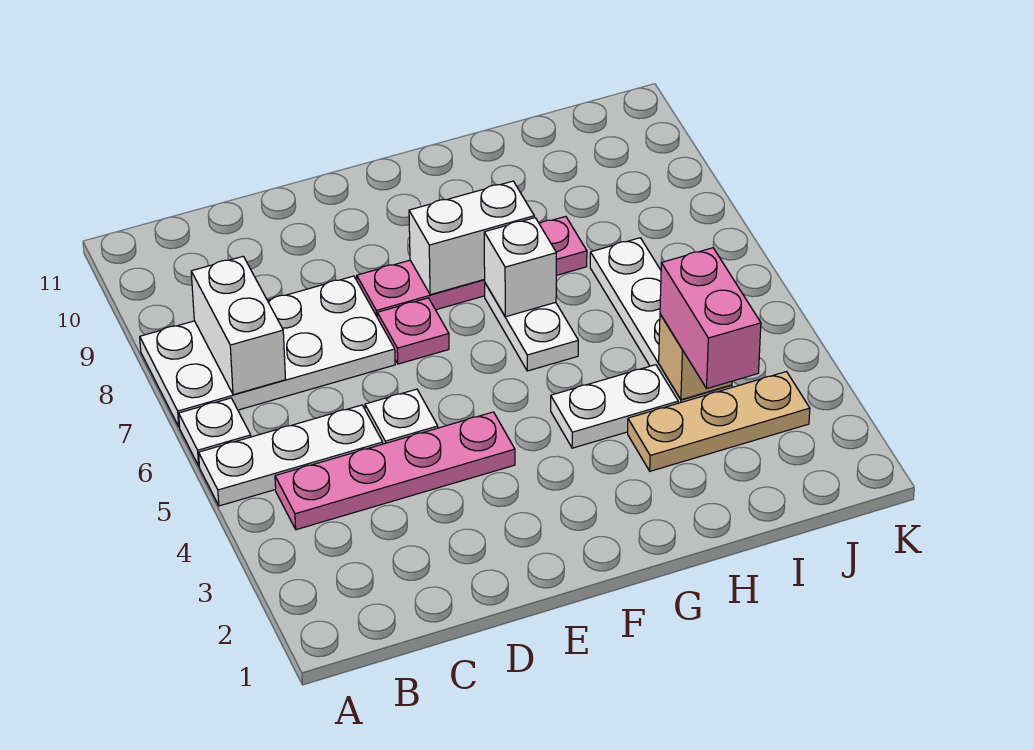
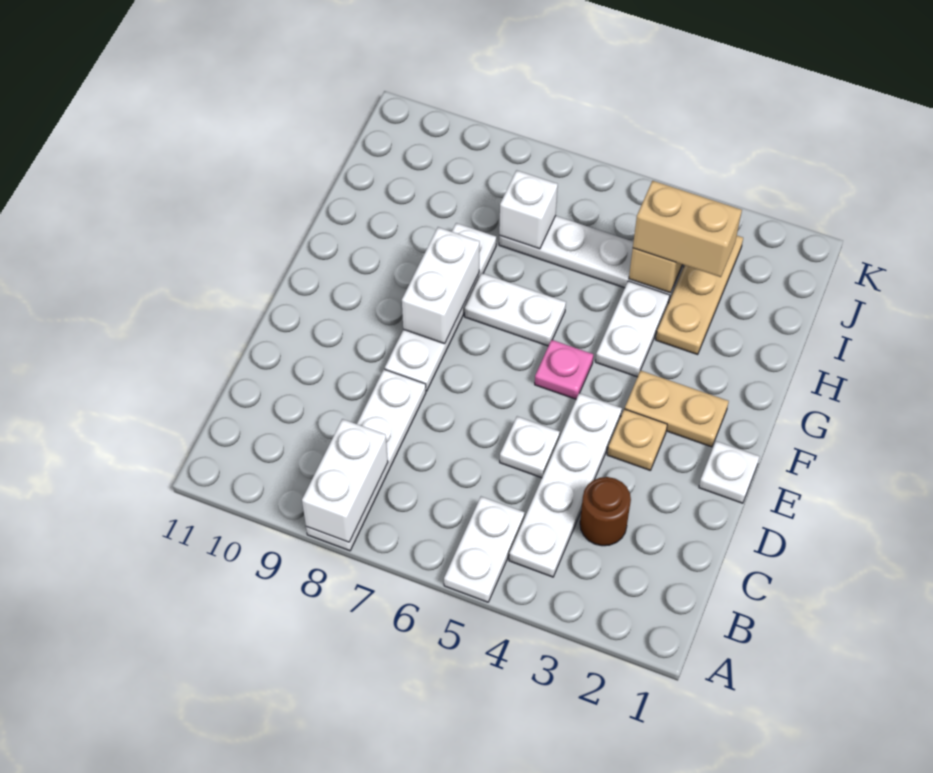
white 1x3 plate [199,405,383,506] -> white 1x2 plate [444,497,524,602]
white 1x1 plate [179,398,251,466] -> white 1x1 plate moved to [699,441,759,503]
white 2x4 plate [140,276,395,427] -> white 1x4 plate [306,369,426,551]
pink 1x4 plate [275,412,515,530] -> white 1x4 plate [509,393,622,577]
white 1x2 brick [191,256,286,395] -> white 1x2 brick turned to [302,419,388,542]
none -> brown 1x1 round brick [580,477,631,546]
none -> tan 1x1 plate [607,409,667,470]
pink 1x1 plate [377,298,449,364] -> pink 1x1 plate moved to [535,340,593,399]
pink 1x4 plate [357,216,587,318] -> white 1x4 plate [385,223,496,391]
none -> tan 1x2 plate [625,371,729,447]
white 1x1 brick [484,218,556,317] -> white 1x1 brick moved to [499,170,558,249]
pink 1x2 brick [660,248,761,388] -> tan 1x2 brick [633,181,742,277]

